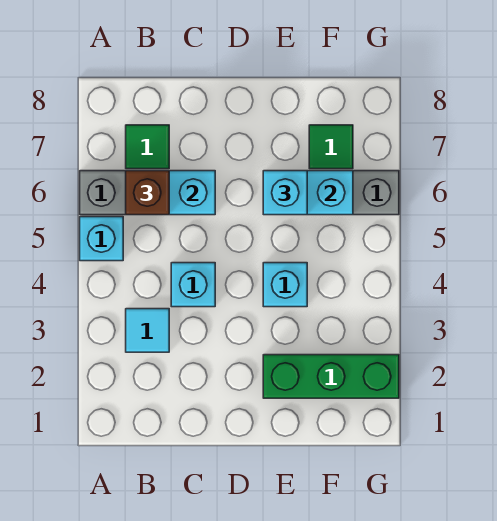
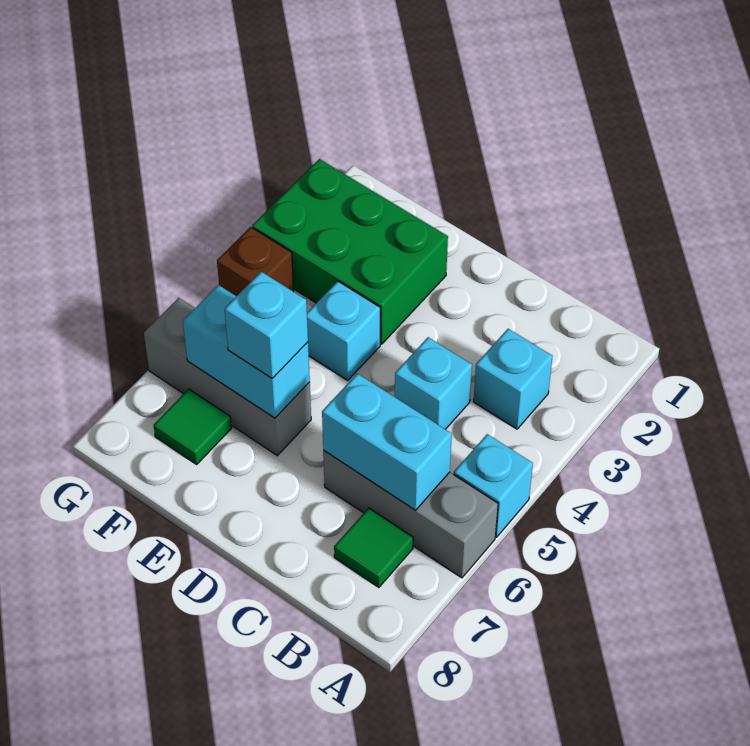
cyan 1x1 tile [126,309,169,352] -> cyan 1x1 brick [474,329,552,429]
brown 1x1 brick [126,171,169,215] -> brown 1x1 brick moved to [217,227,294,296]
green 1x3 brick [263,355,399,398] -> green 2x3 brick [252,159,448,344]

